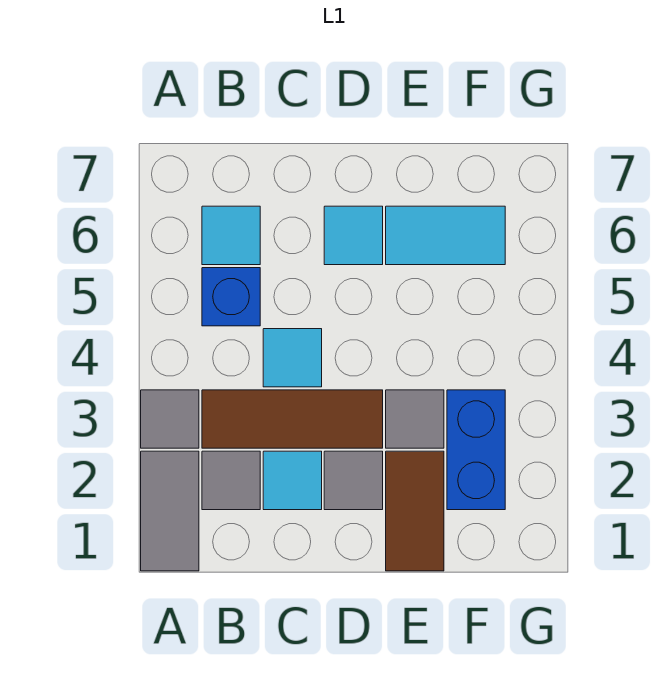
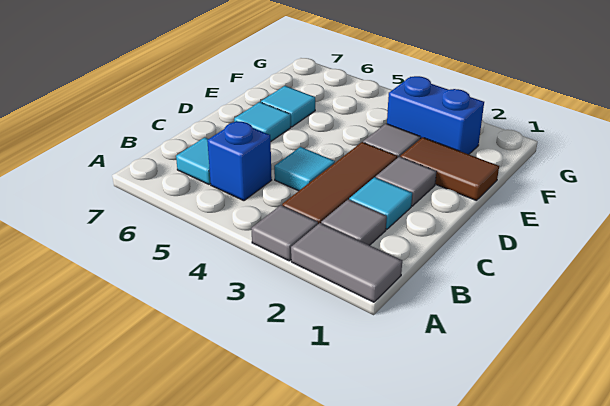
cyan 1x2 tile [386,206,505,265] -> cyan 1x1 tile [261,86,315,127]

